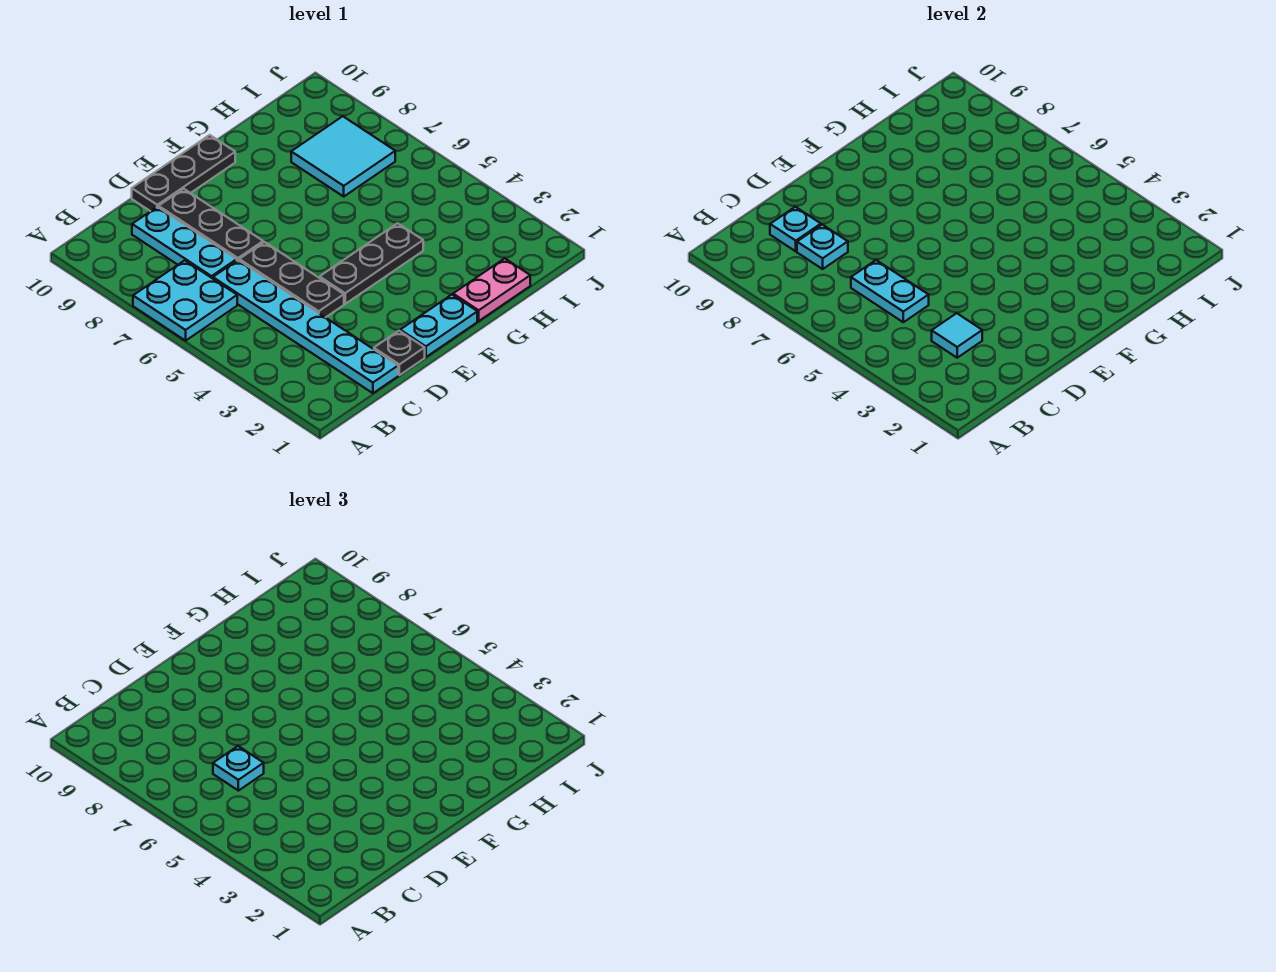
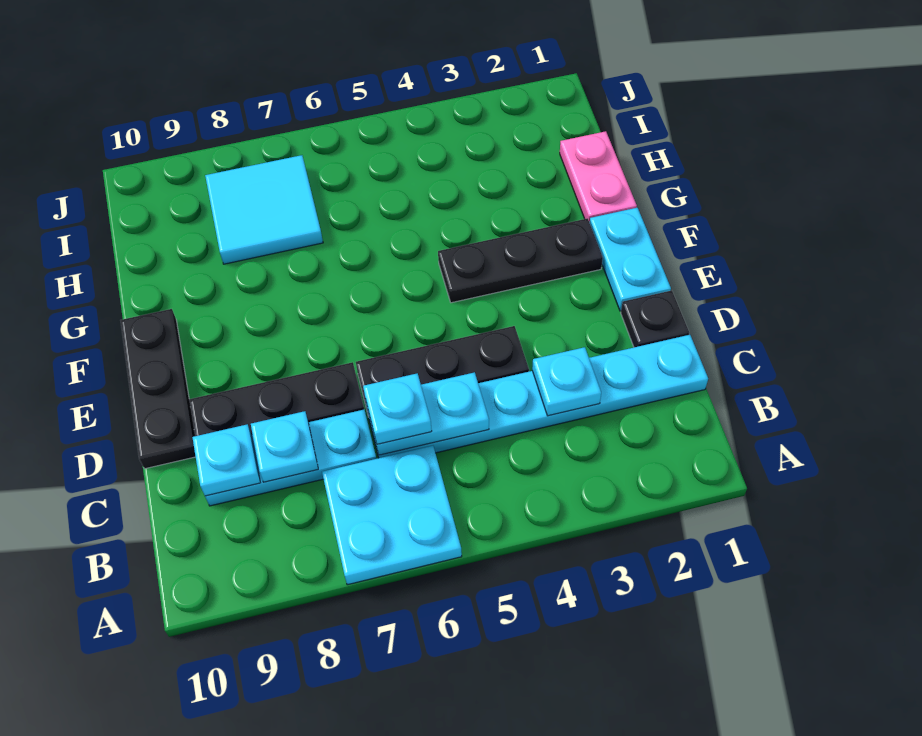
cyan 1x1 tile [932,313,982,358] -> cyan 1x1 plate [532,347,601,416]
black 1x3 plate [320,223,423,304] -> black 1x3 plate turned to [438,218,603,303]

